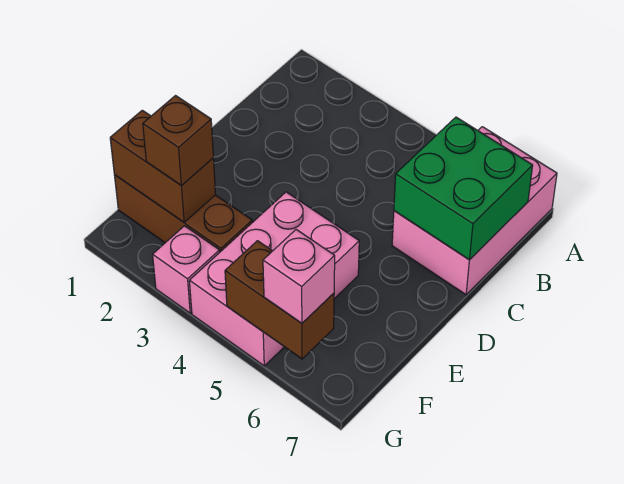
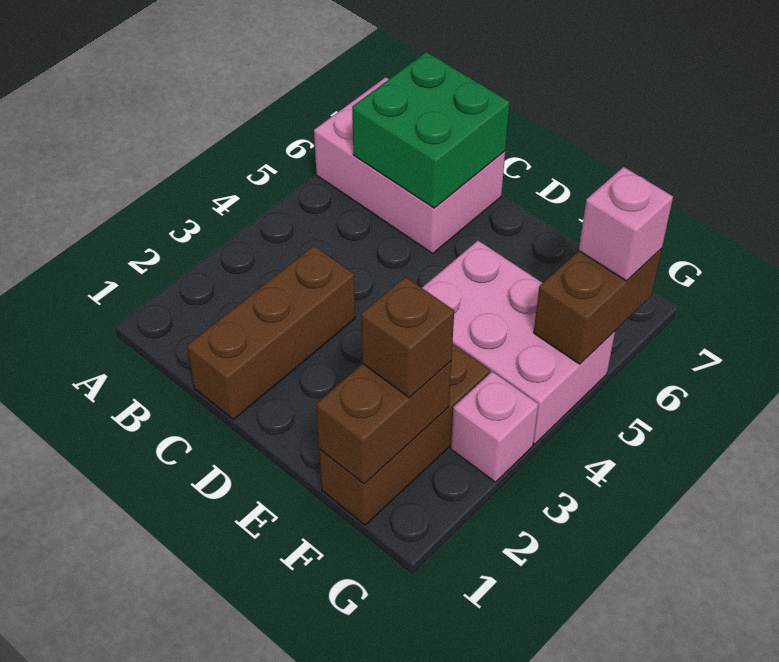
none -> brown 1x3 brick [187,246,355,420]

